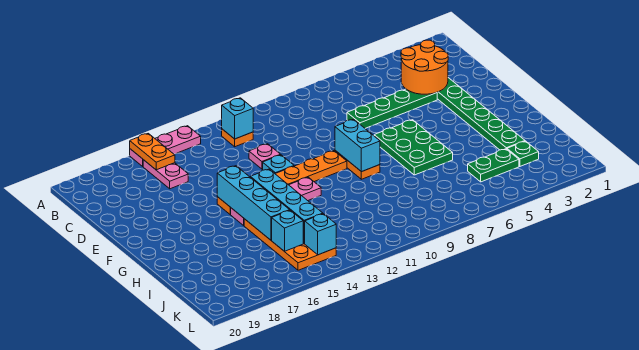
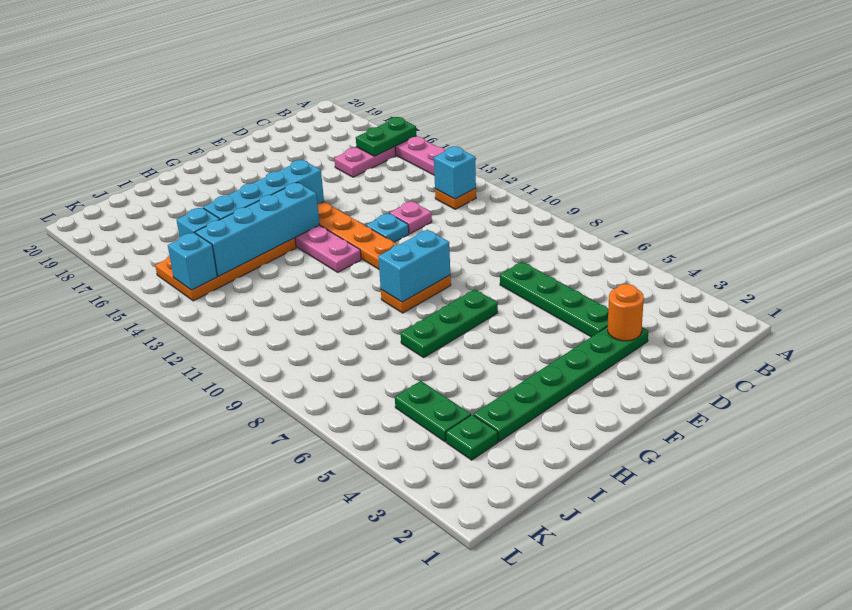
orange 1x2 plate [130,133,175,170] -> green 1x2 plate [356,117,416,156]
orange 2x2 round brick [401,40,448,94] -> orange 1x1 round brick [608,284,644,341]
green 2x3 plate [374,120,453,175] -> green 1x3 plate [401,289,498,358]

